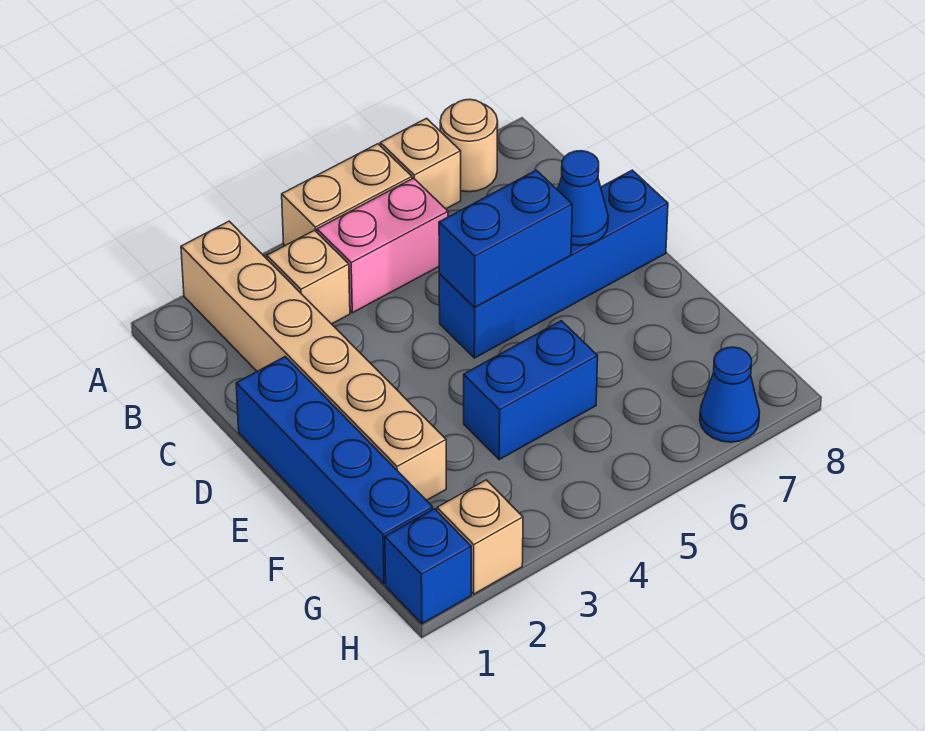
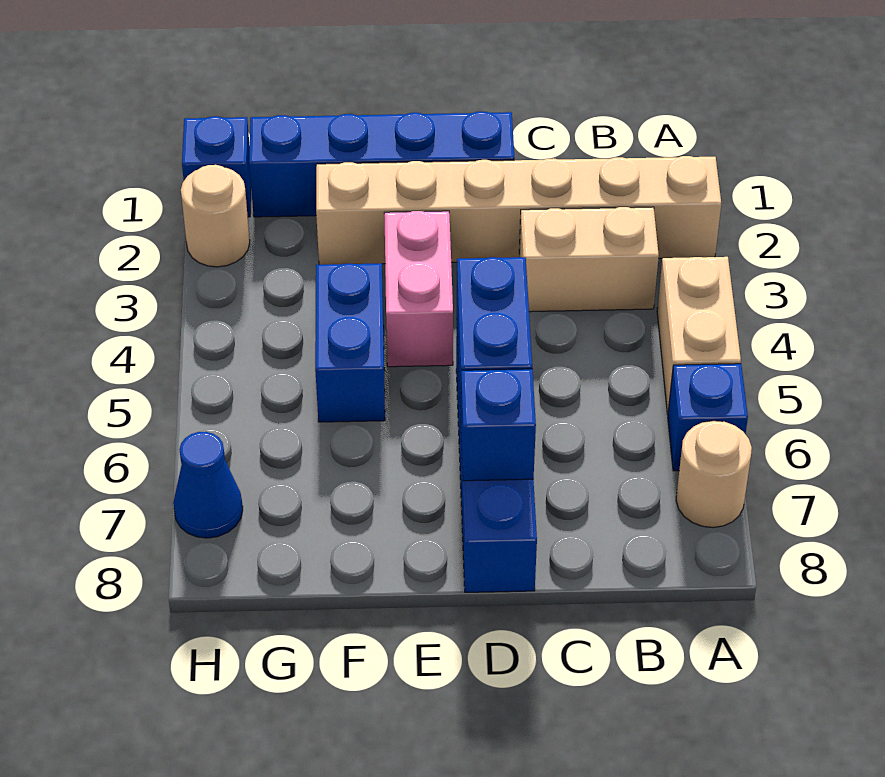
tan 1x1 brick [380,118,461,209] -> blue 1x1 brick [668,364,748,471]
tan 1x1 brick [267,230,350,324] -> tan 1x2 brick [519,207,659,312]
pink 1x2 brick [317,178,448,313] -> pink 1x2 brick moved to [384,211,453,367]
blue 1x1 cone [558,151,608,246] -> blue 1x1 brick [461,369,536,481]
tan 1x1 brick [437,480,523,594] -> tan 1x1 round brick [181,165,250,267]

